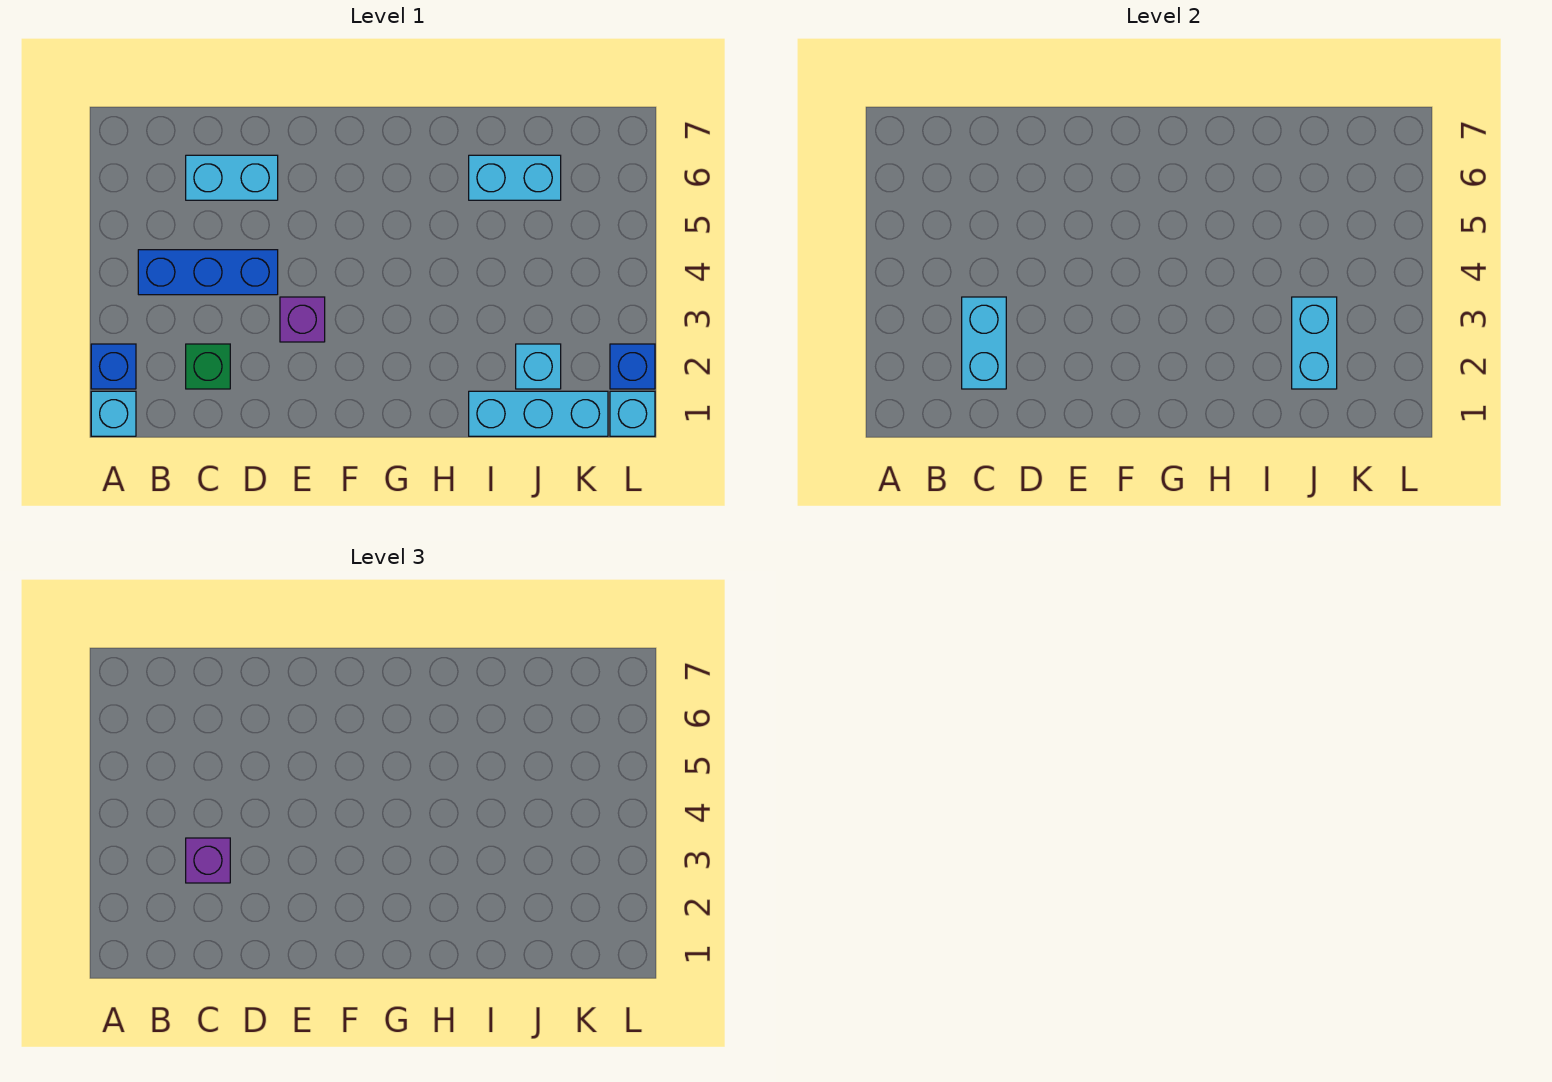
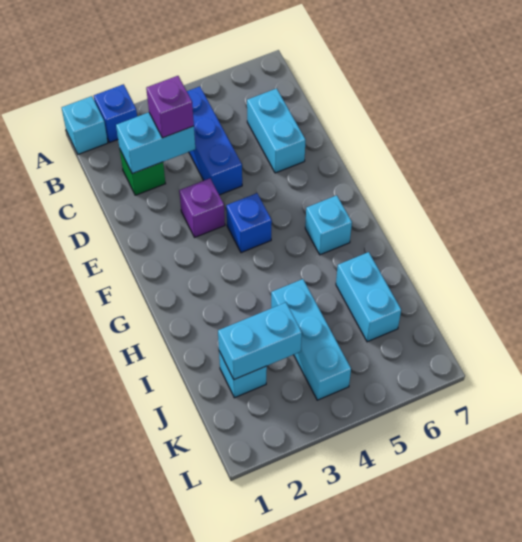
cyan 1x3 brick [469,391,608,436] -> cyan 1x3 brick moved to [271,279,351,400]
cyan 1x1 brick [610,391,655,436] -> cyan 1x1 brick moved to [305,195,352,255]
blue 1x1 brick [610,344,655,389] -> blue 1x1 brick moved to [226,193,272,253]

